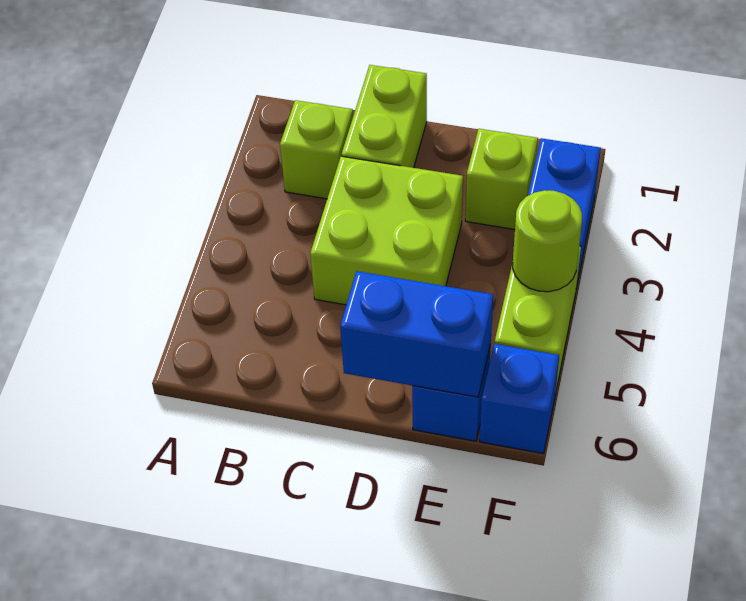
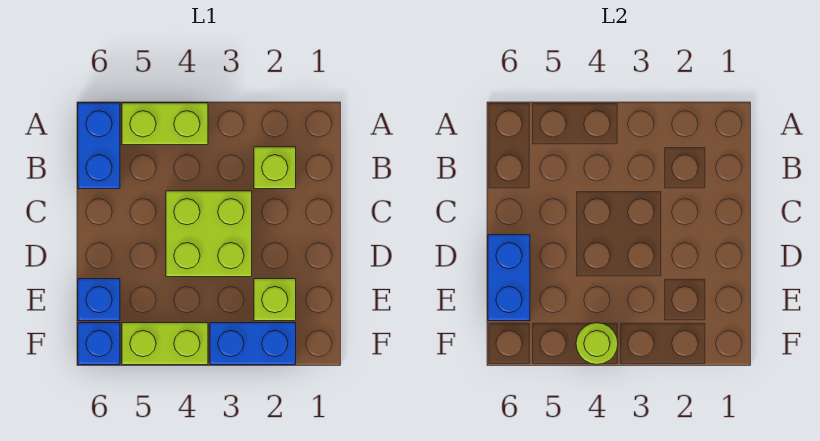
none -> blue 1x2 brick [78,103,120,189]
lime 1x2 brick [341,65,427,168] -> lime 1x2 brick moved to [122,103,208,145]

